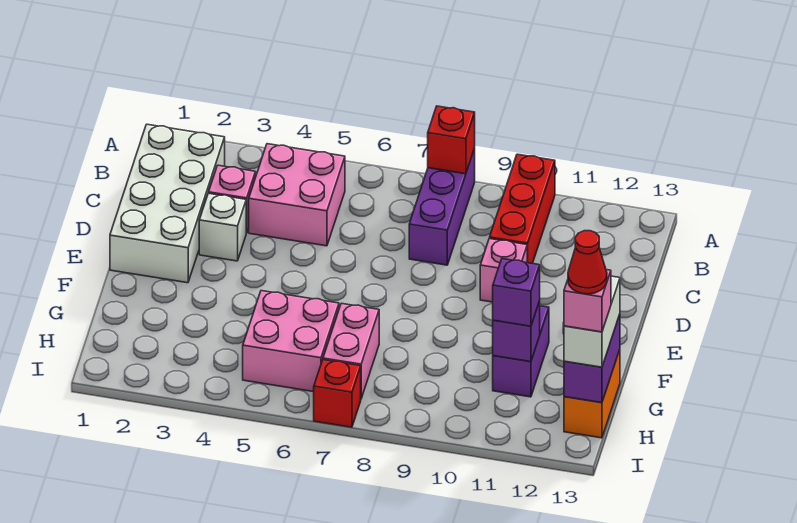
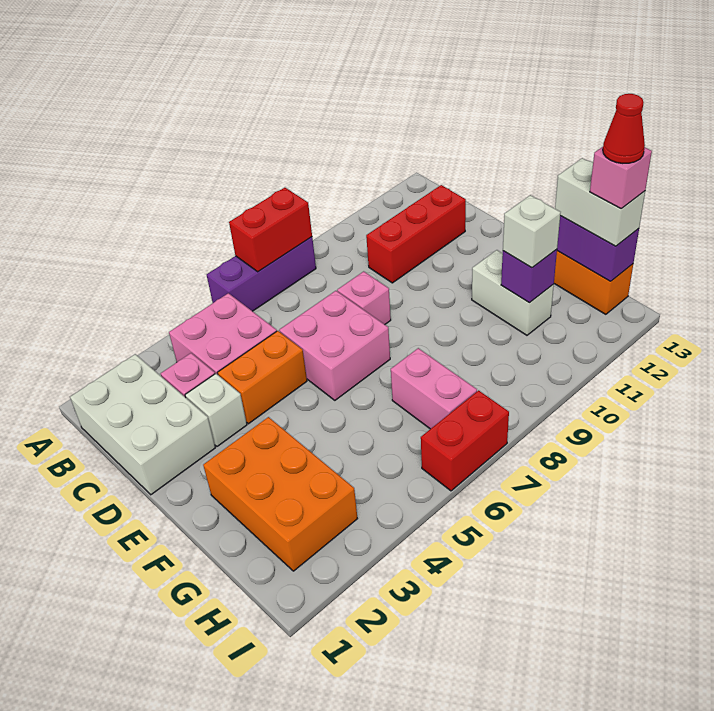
purple 1x3 brick [409,148,475,265] -> purple 1x3 brick turned to [207,237,316,311]
red 1x1 brick [428,106,475,174] -> red 1x2 brick [229,188,312,272]
red 1x3 brick [490,154,555,263] -> red 1x3 brick turned to [366,185,466,283]
white 2x4 brick [110,124,225,283] -> white 2x3 brick [70,354,215,495]
none -> orange 1x2 brick [218,331,307,424]
pink 1x1 brick [480,238,527,302] -> pink 1x1 brick moved to [337,271,391,324]
none -> orange 2x3 brick [203,417,357,571]
purple 1x2 brick [493,306,549,397] -> white 1x2 brick [472,250,554,335]
pink 2x2 brick [243,291,339,392] -> pink 2x2 brick moved to [279,291,390,400]
purple 1x1 brick [493,259,540,326] -> white 1x1 brick [503,195,561,268]
red 1x1 brick [314,360,361,427] -> red 1x2 brick [421,390,509,491]

